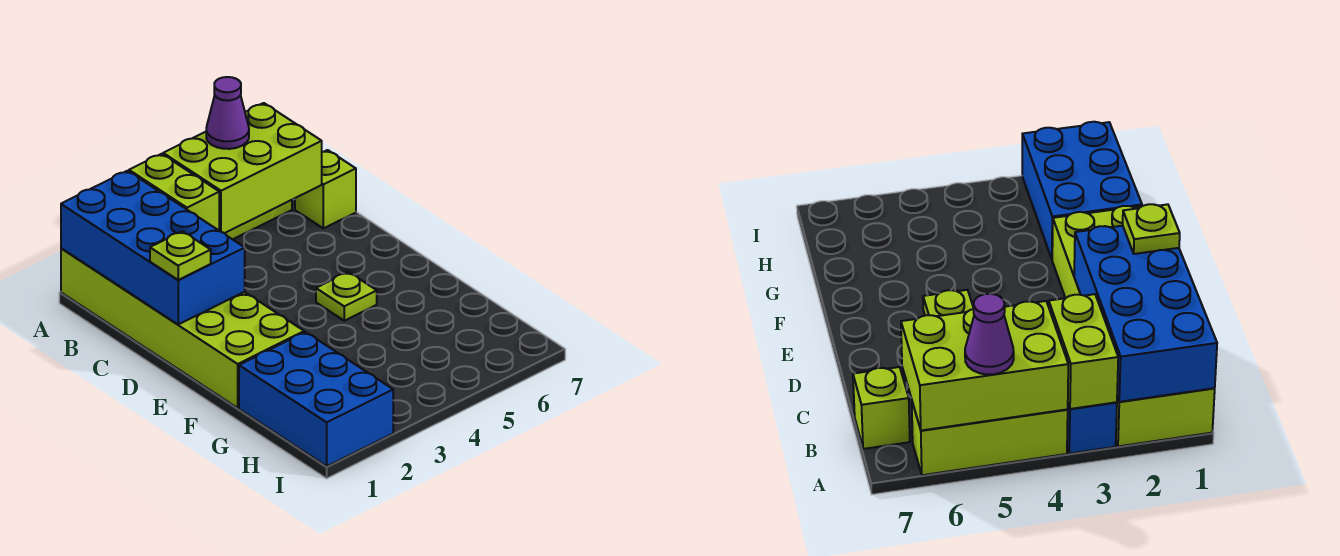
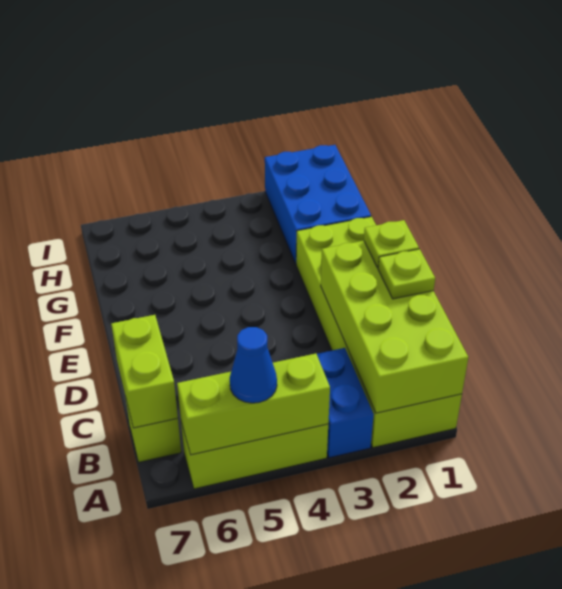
blue 2x4 brick [61,171,245,324] -> lime 2x4 brick [321,241,468,413]
lime 1x2 brick [129,154,219,230] -> lime 1x2 brick moved to [111,315,178,428]
lime 2x3 brick [163,103,322,233] -> lime 1x3 brick [177,354,330,455]
purple 1x1 cone [206,77,249,149] -> blue 1x1 cone [230,327,277,403]
lime 1x1 plate [316,272,377,321] -> lime 1x1 plate moved to [378,249,435,299]

